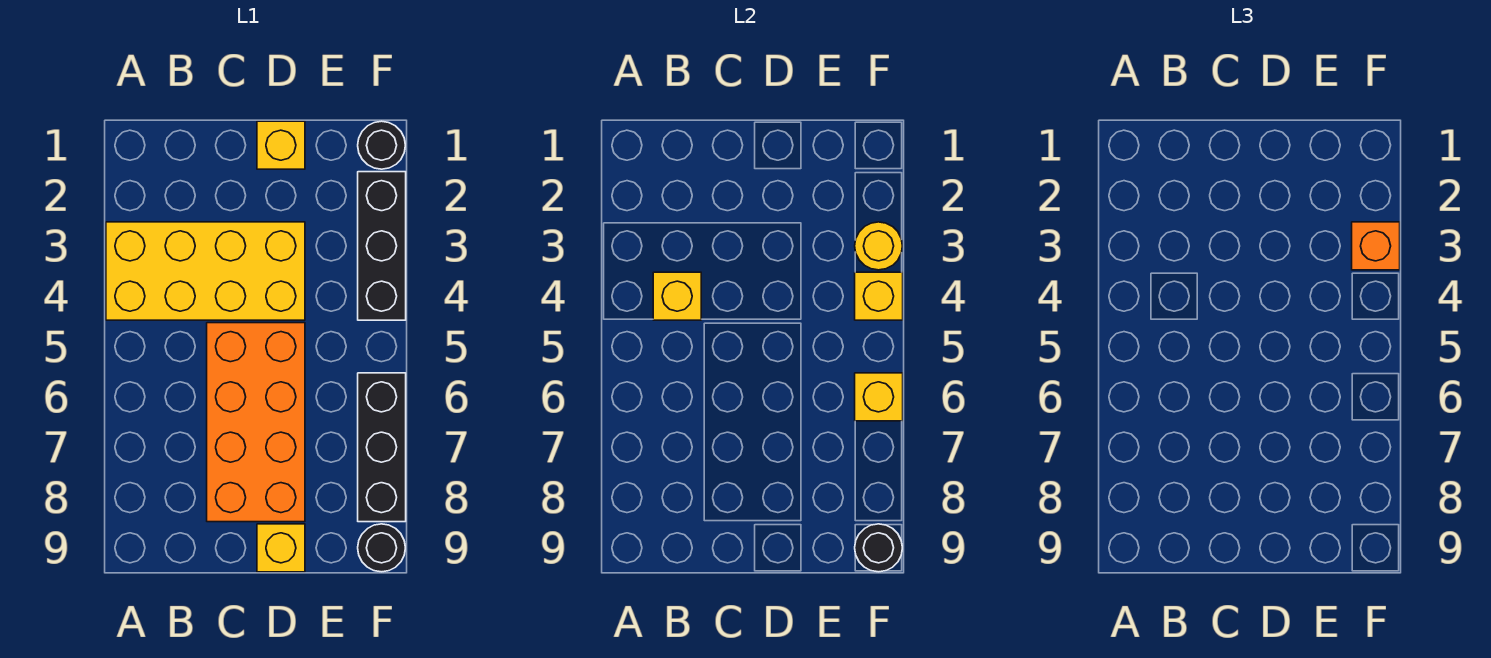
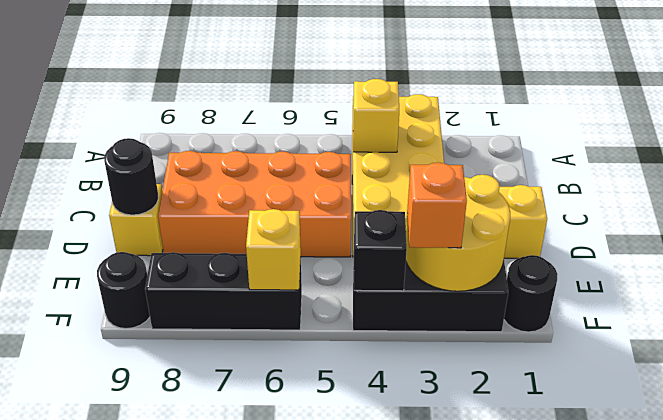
yellow 1x1 round brick [855,222,902,270] -> yellow 2x2 round brick [406,175,510,291]
yellow 1x1 brick [855,272,903,320] -> black 1x1 brick [354,210,407,291]
black 1x1 round brick [855,524,902,572] -> black 1x1 round brick moved to [104,138,158,215]

